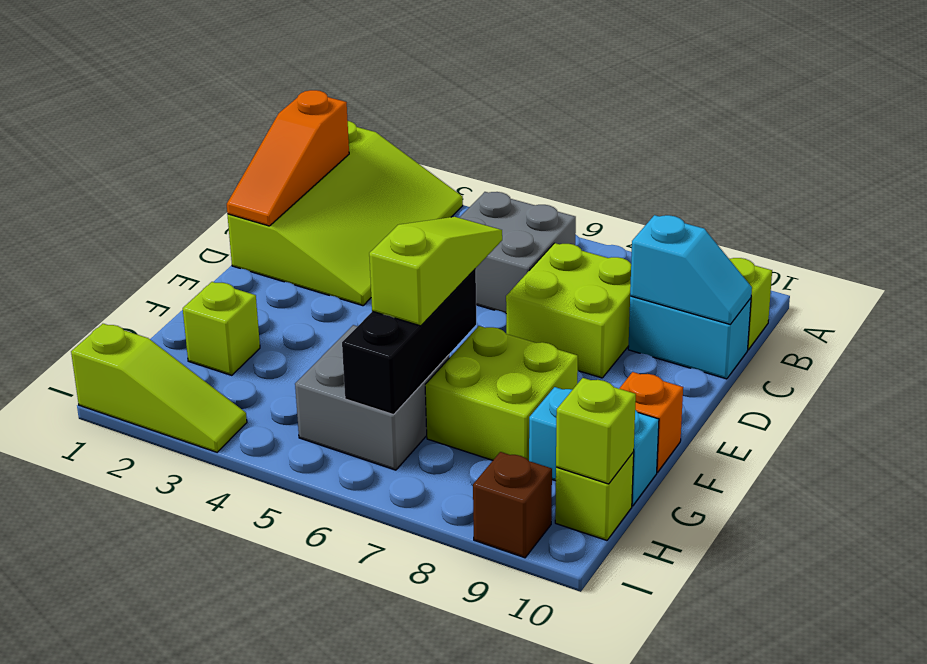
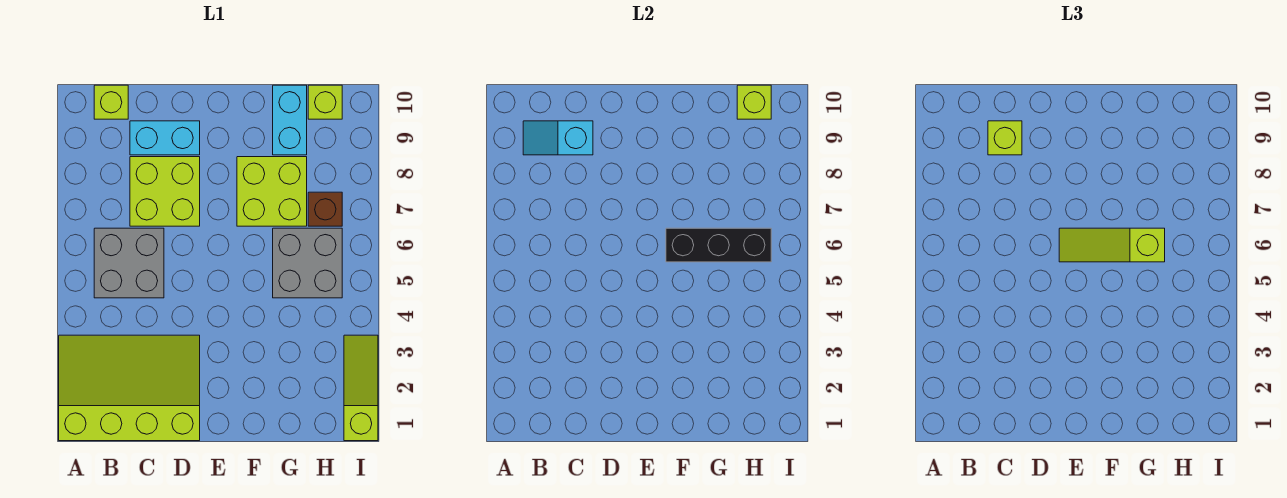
orange 1x3 slope [227,90,349,226] -> none
cyan 1x2 brick [628,296,751,379] -> cyan 1x2 brick turned to [130,121,200,155]
cyan 1x2 slope [630,215,752,324] -> cyan 1x2 slope turned to [523,121,593,155]
orange 1x1 brick [619,372,683,472] -> none
lime 1x1 brick [183,282,260,375] -> lime 1x1 brick moved to [988,121,1022,155]
brown 1x1 brick [473,452,552,558] -> brown 1x1 brick moved to [308,192,342,226]

